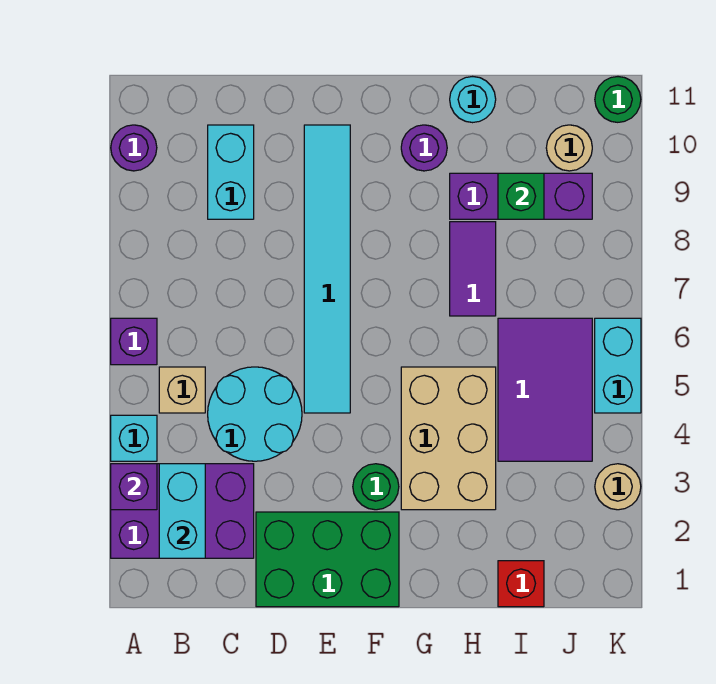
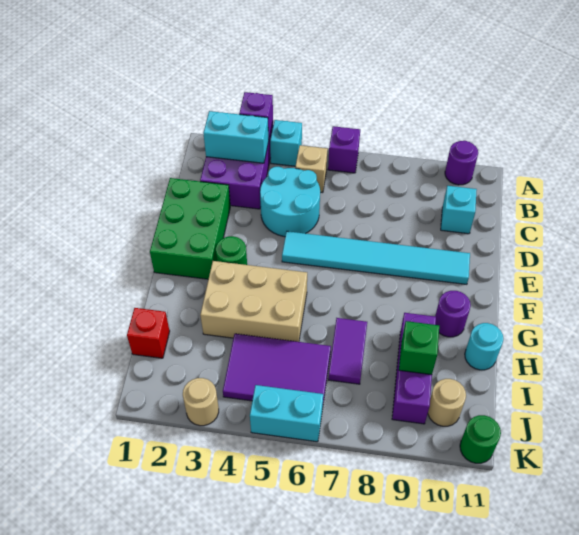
cyan 1x2 brick [208,125,254,219] -> cyan 1x1 brick [441,186,477,234]
purple 1x2 tile [450,222,496,316] -> purple 1x2 tile turned to [328,318,367,384]

